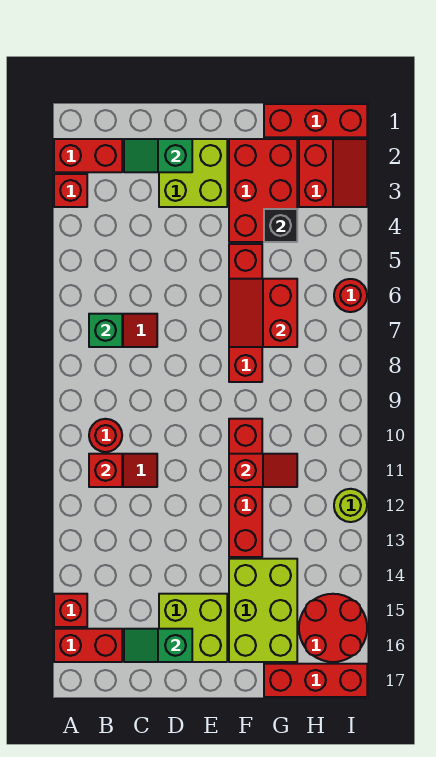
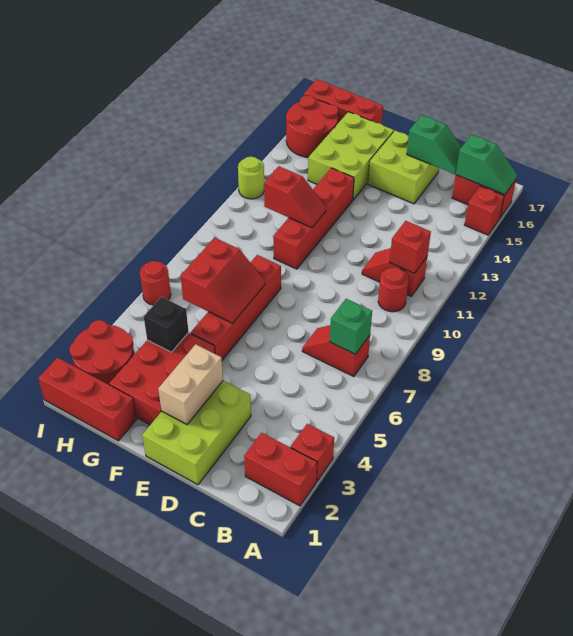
green 1x2 slope [124,139,192,172] -> green 1x2 slope moved to [456,135,517,195]
lime 2x2 brick [159,139,227,207] -> lime 2x3 brick [142,381,251,485]
none -> tan 1x2 brick [158,344,223,424]
red 1x2 slope [229,454,297,487] -> red 1x2 slope turned to [264,166,326,228]
red 2x2 slope [299,139,367,207] -> red 2x2 round brick [69,320,134,385]

